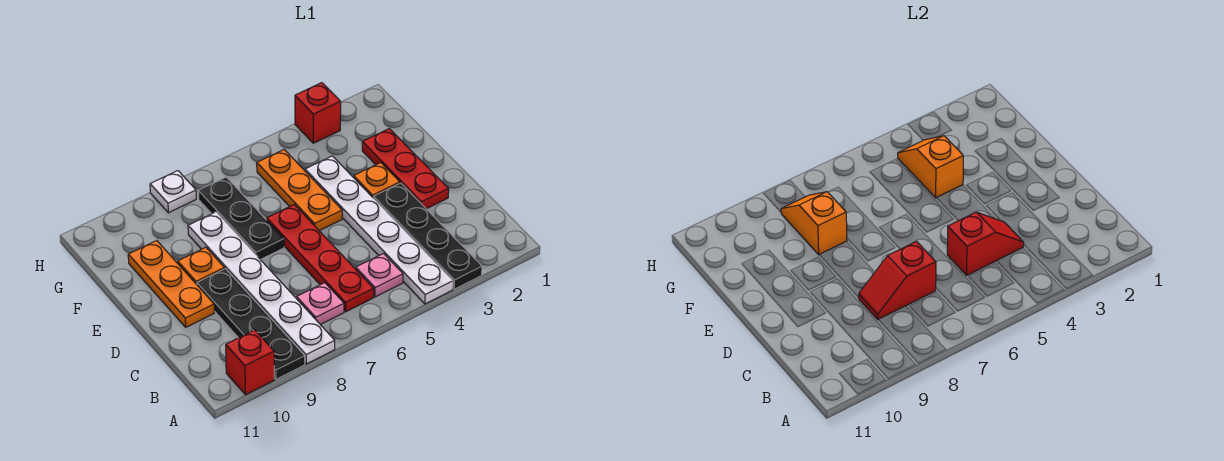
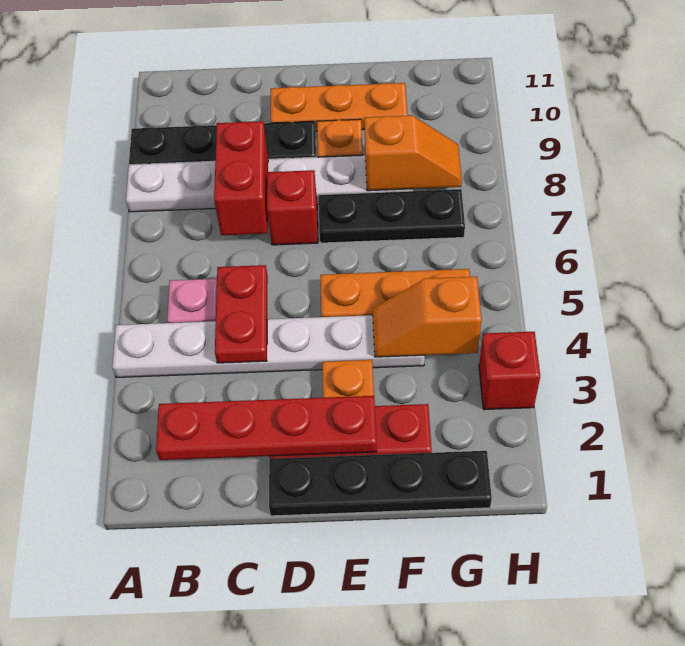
black 1x4 plate [373,183,482,289] -> black 1x4 plate moved to [269,451,492,516]
red 1x1 brick [226,330,274,395] -> red 1x1 brick moved to [267,170,318,245]
red 1x4 plate [266,205,374,312] -> red 1x4 plate moved to [156,396,377,460]
pink 1x1 plate [297,283,344,325] -> none
red 1x2 slope [947,212,1024,275] -> red 1x2 plate [215,265,268,363]
red 1x2 slope [859,241,936,319] -> red 1x2 brick [214,121,268,235]
orange 1x2 slope [898,136,963,198] -> orange 1x2 slope turned to [373,277,482,357]
white 1x1 plate [150,171,196,213] -> none

